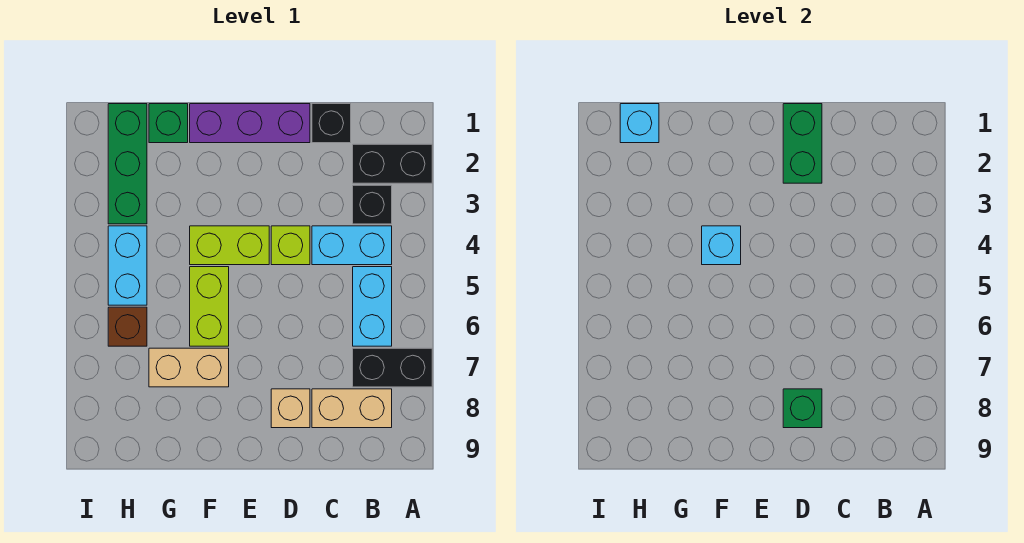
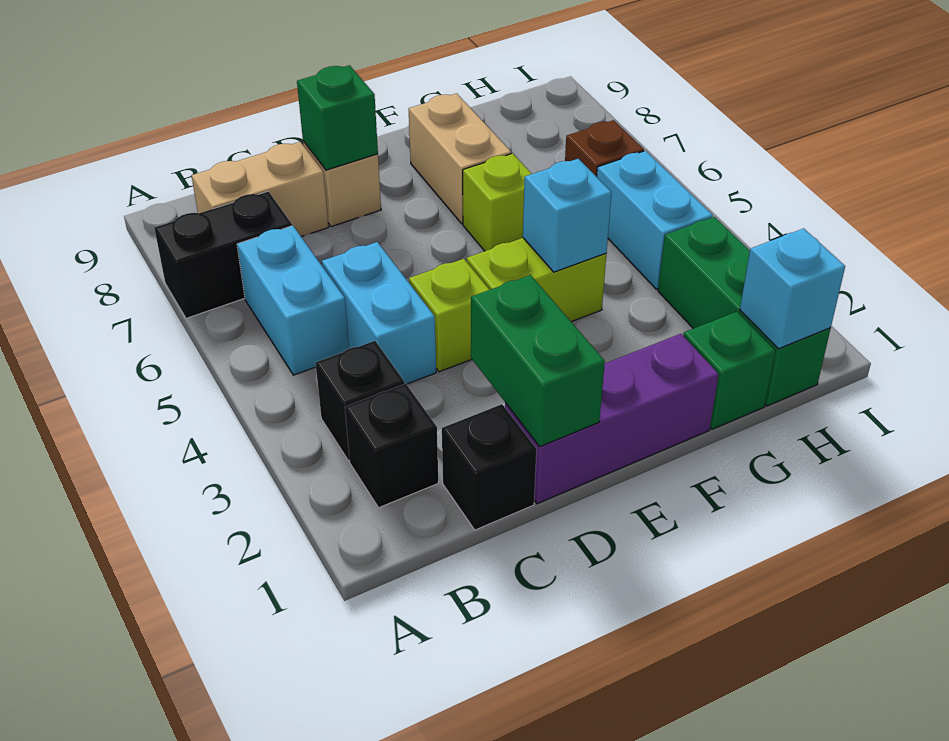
black 1x2 brick [353,144,432,183] -> black 1x1 brick [345,384,438,508]
cyan 1x2 brick [312,226,392,265] -> cyan 1x2 brick turned to [322,242,436,384]
lime 1x2 brick [190,267,229,346] -> lime 1x1 brick [463,153,532,251]
tan 1x2 brick [149,348,229,387] -> tan 1x2 brick turned to [409,93,511,224]

